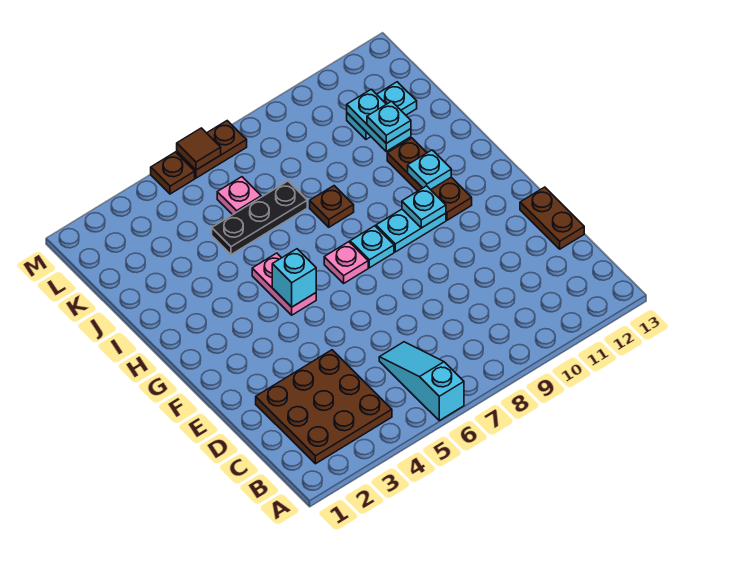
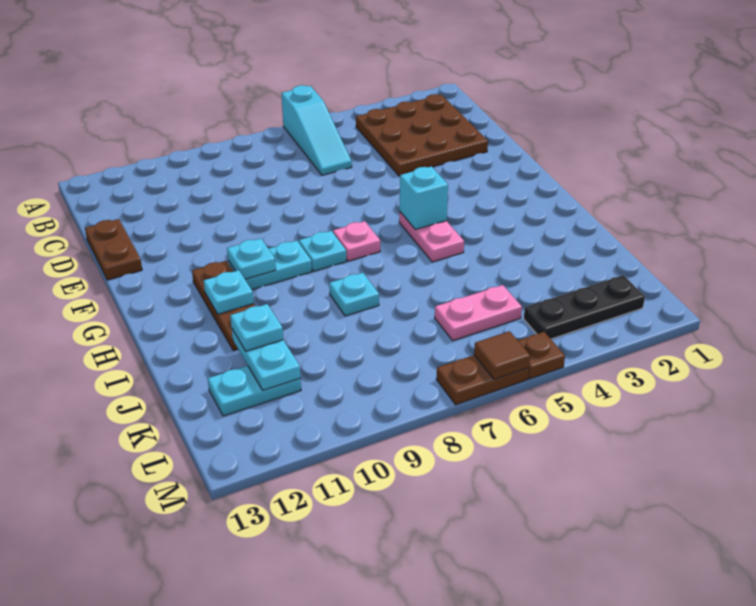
brown 1x1 plate [310,186,354,227] -> cyan 1x1 plate [329,273,379,316]
black 1x3 plate [212,181,307,255] -> black 1x3 plate moved to [524,275,645,339]
pink 1x1 plate [217,177,261,215] -> pink 1x2 plate [435,285,522,341]

